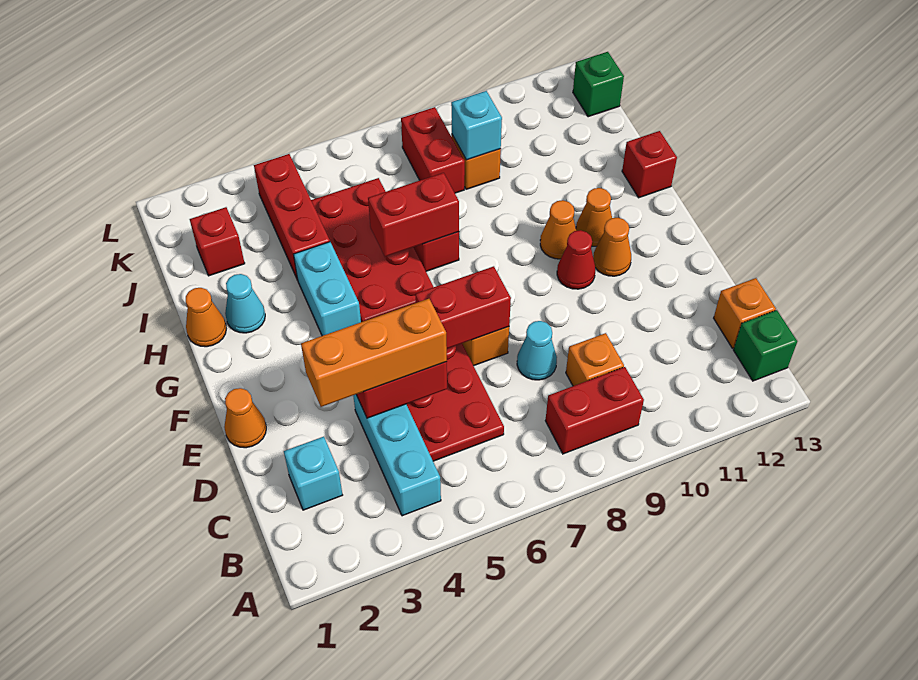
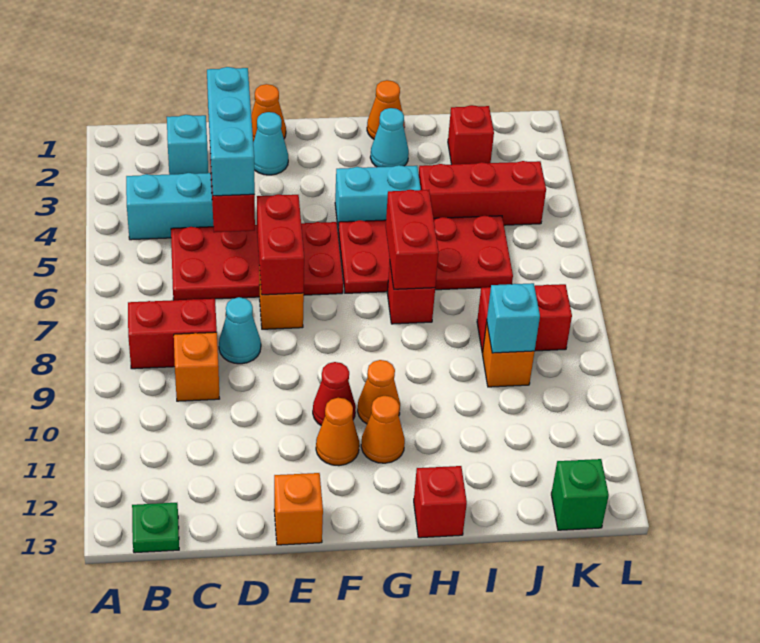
red 1x2 brick [545,367,644,454] -> red 1x2 brick turned to [128,299,217,369]
green 1x1 brick [733,310,797,381] -> green 1x1 plate [132,503,179,553]
orange 1x1 brick [714,278,776,348] -> orange 1x1 brick moved to [274,473,323,545]
orange 1x3 brick [301,299,447,407] -> cyan 1x3 brick [207,67,255,196]
none -> cyan 1x1 cone [253,112,288,175]

